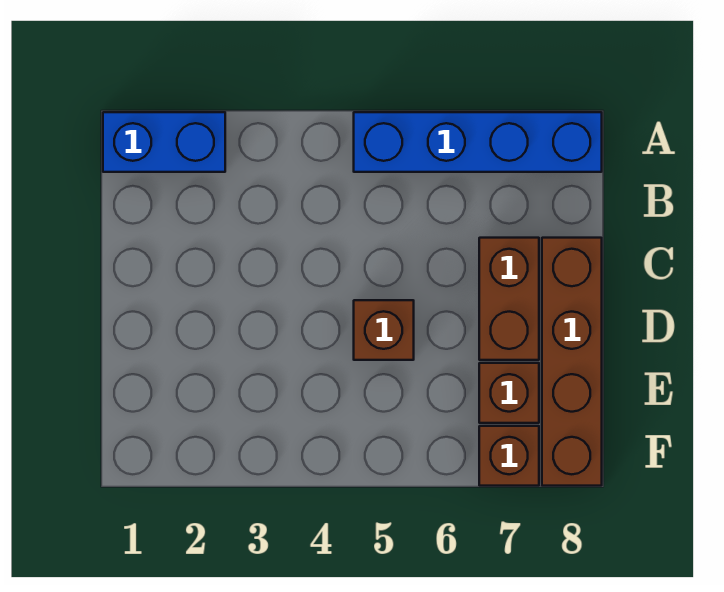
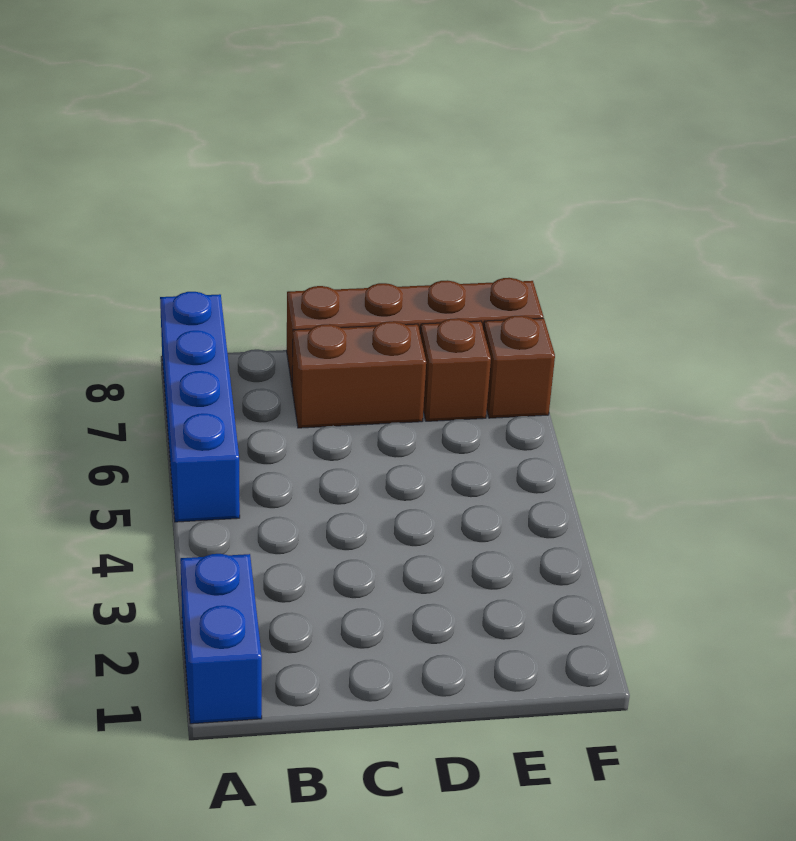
brown 1x1 brick [354,300,414,360] -> none

